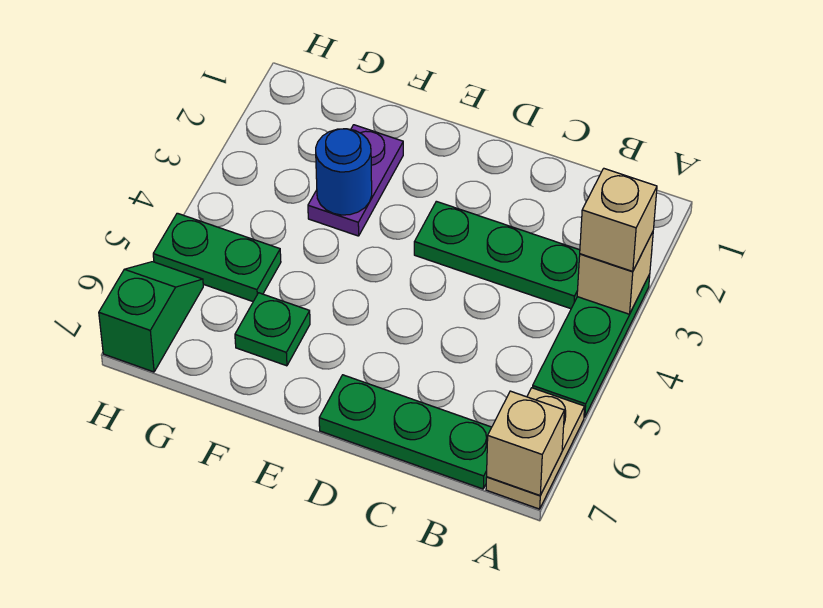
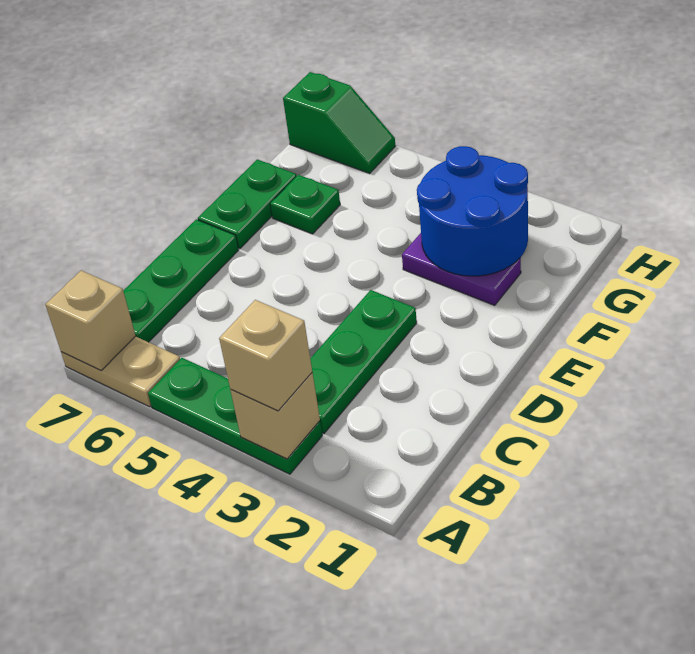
blue 1x1 round brick [316,129,372,215] -> blue 2x2 round brick [417,146,528,276]
green 1x2 plate [153,213,281,301] -> green 1x2 plate moved to [198,159,297,249]

